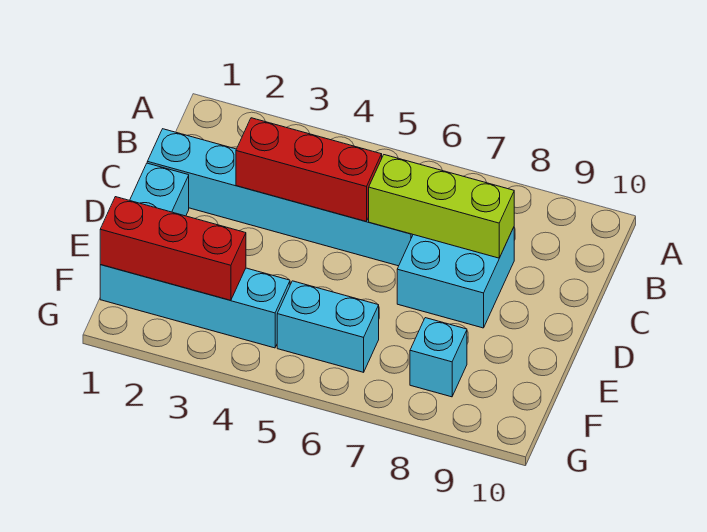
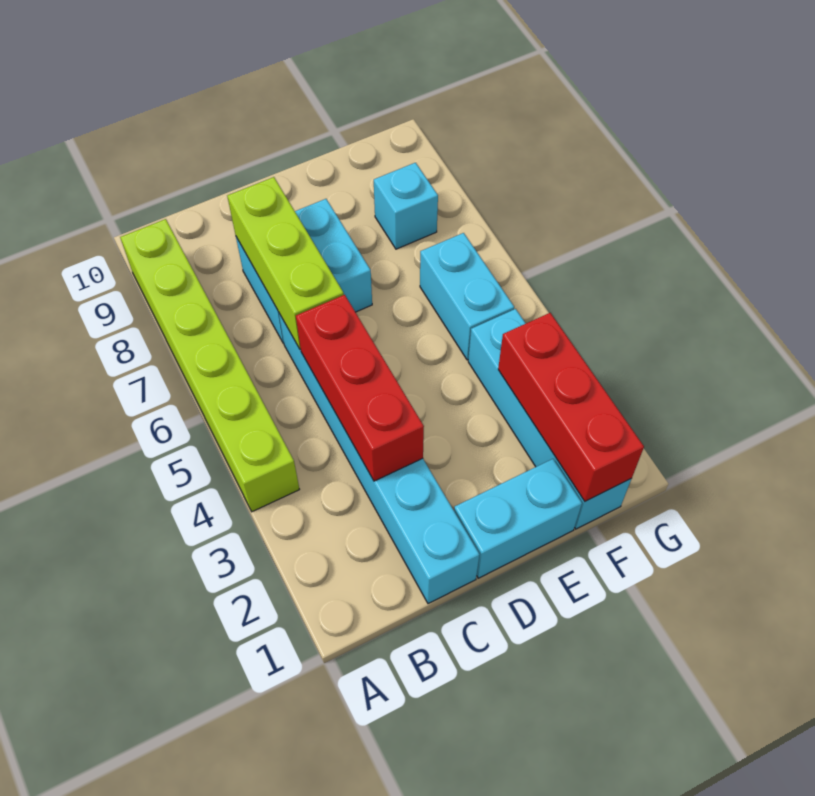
none -> lime 1x6 brick [120,219,299,512]

